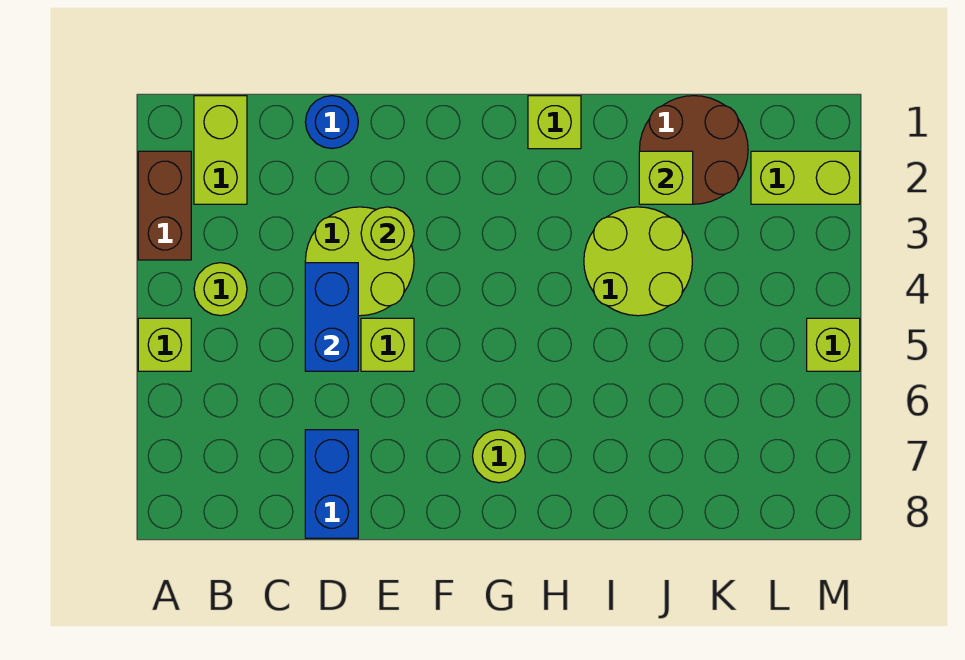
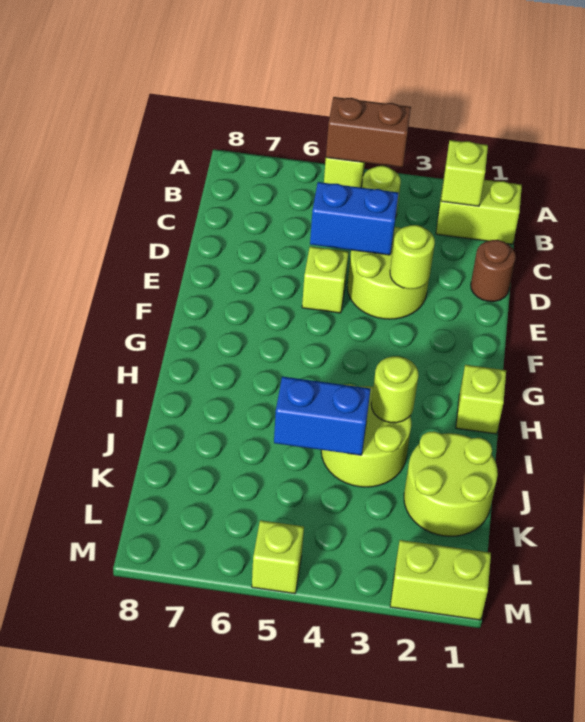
brown 1x2 brick [138,151,191,260] -> brown 1x2 brick moved to [326,97,411,167]
blue 1x1 round brick [305,96,358,149] -> brown 1x1 round brick [471,240,516,302]
blue 1x2 brick [305,430,358,538] -> blue 1x2 brick moved to [274,377,370,455]
lime 1x1 round brick [473,430,525,483] -> lime 1x1 round brick moved to [371,356,418,423]
brown 2x2 round brick [640,96,748,204] -> lime 2x2 round brick [404,431,498,536]
lime 1x1 brick [639,151,693,204] -> lime 1x1 brick moved to [441,140,488,206]
lime 1x2 brick [751,151,860,204] -> lime 1x2 brick turned to [390,540,491,620]

